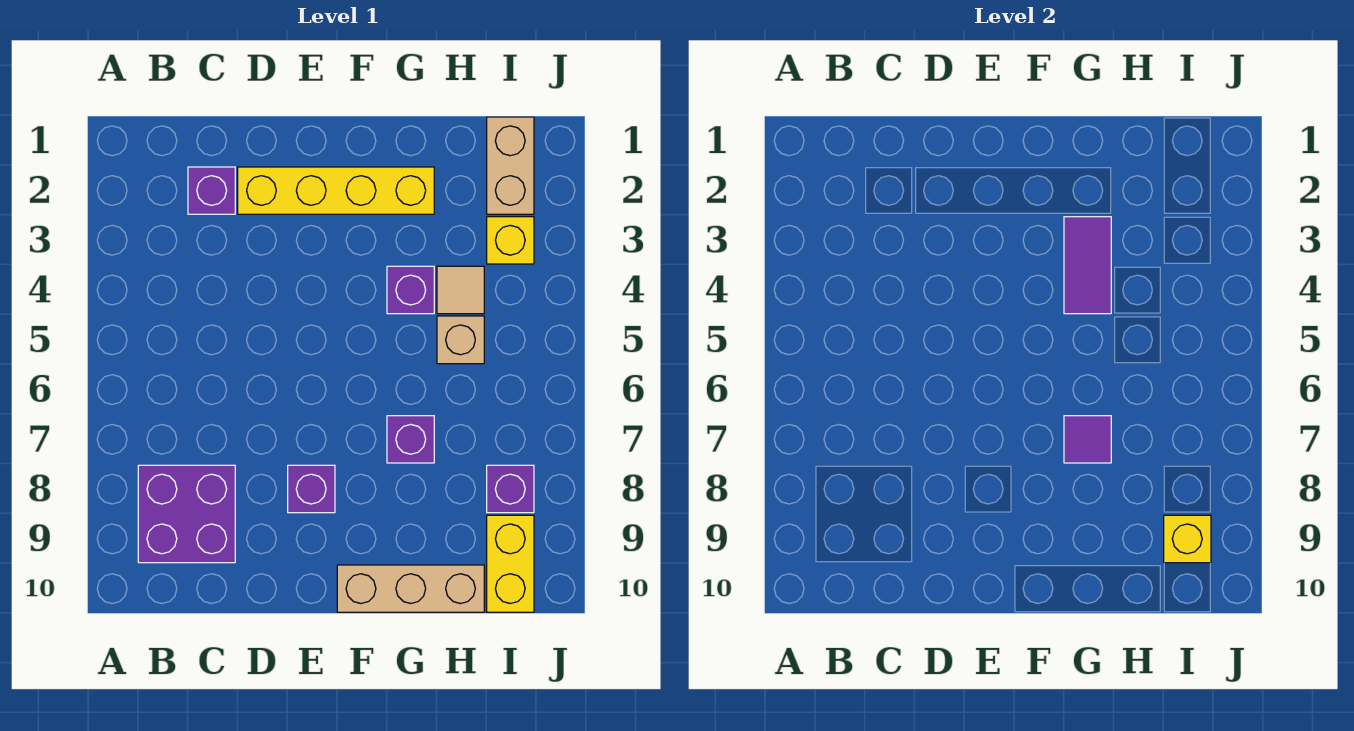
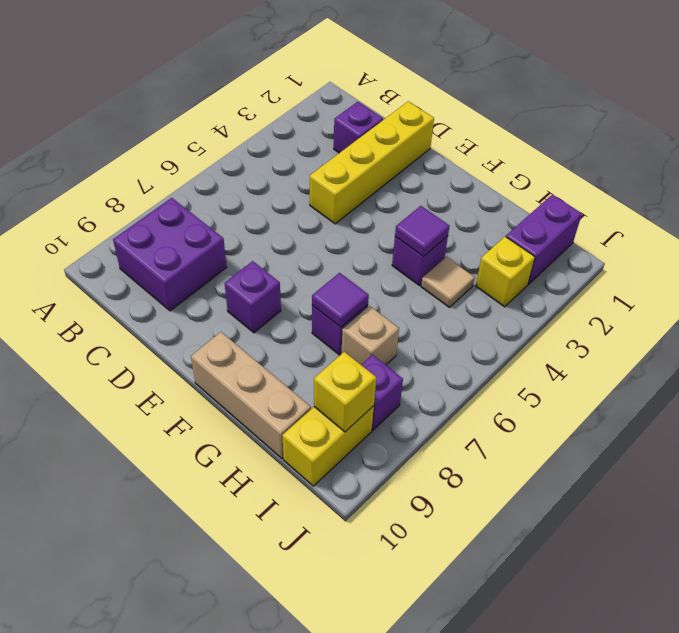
yellow 1x4 brick [238,167,434,214] -> yellow 1x4 brick turned to [310,101,434,224]
purple 1x2 tile [1064,217,1111,314] -> purple 1x1 tile [395,206,450,257]
tan 1x1 brick [437,316,484,364] -> tan 1x1 brick moved to [341,306,399,365]
tan 1x2 brick [487,117,534,214] -> purple 1x2 brick [506,194,582,284]

